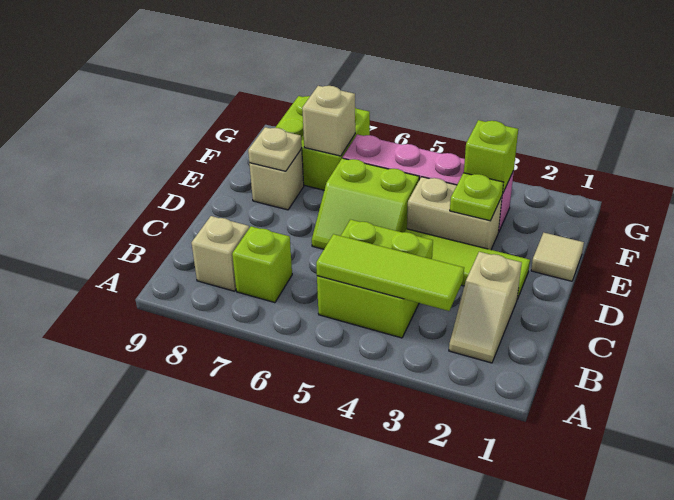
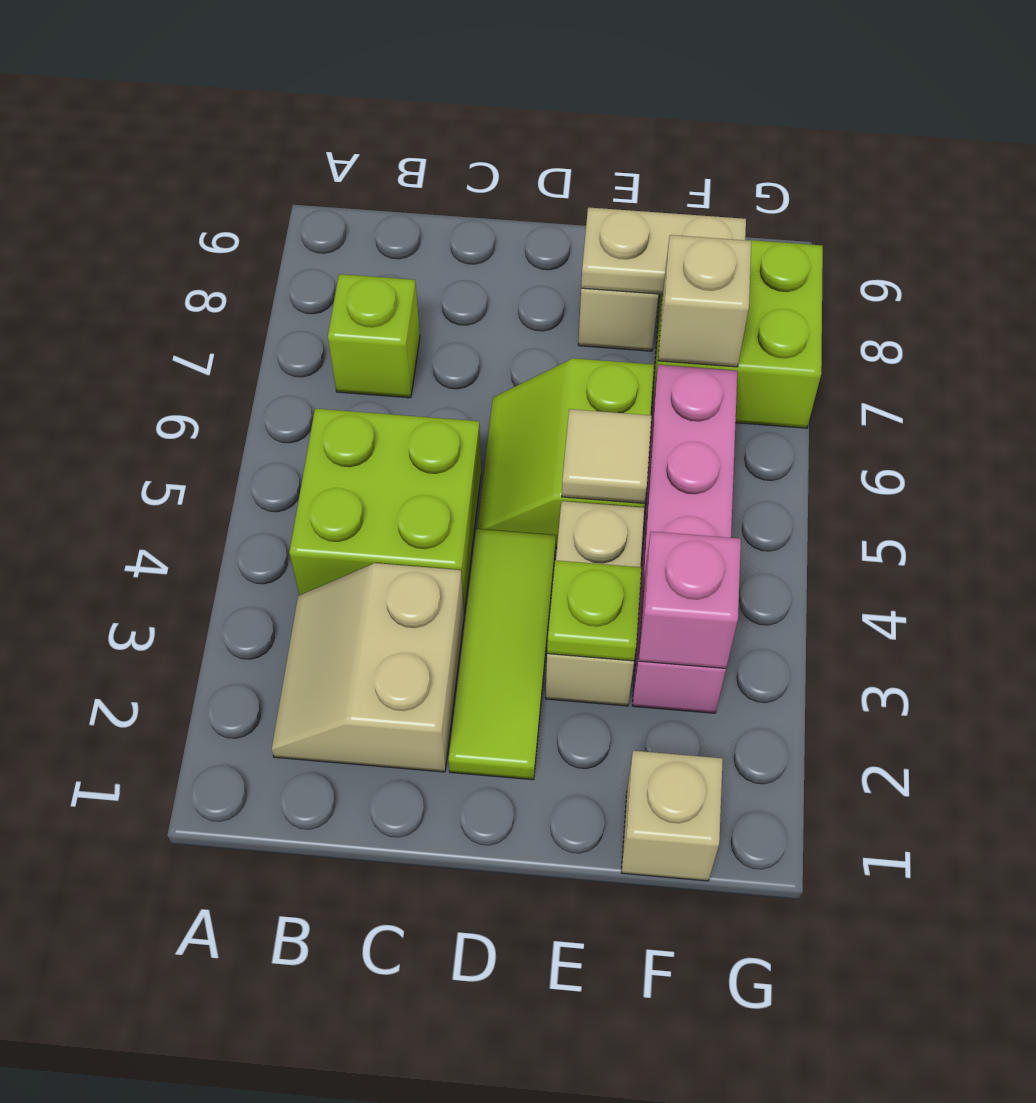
tan 1x2 slope [449,252,522,363] -> tan 2x2 slope [272,563,464,772]
lime 1x3 tile [316,234,464,311] -> none
tan 1x1 brick [192,216,249,291] -> tan 1x1 brick moved to [621,751,723,881]
tan 1x1 tile [531,232,584,281] -> tan 1x1 tile moved to [562,409,652,503]
tan 1x1 plate [248,127,302,171] -> tan 1x2 plate [581,207,746,294]
lime 1x1 brick [464,120,518,194] -> pink 1x1 brick [639,532,741,668]

